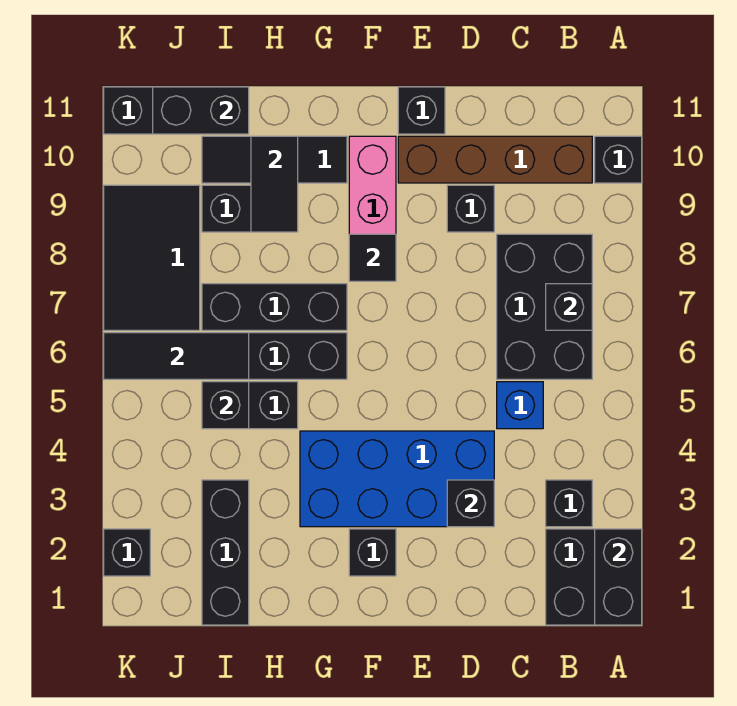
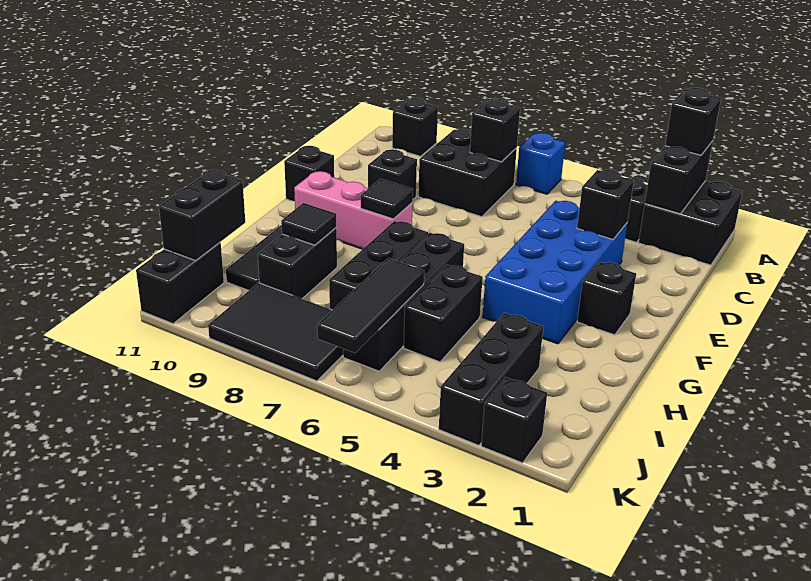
black 1x2 brick [595,529,642,625] -> black 1x2 brick turned to [645,141,713,214]
black 2x3 brick [497,234,592,379] -> black 2x2 brick [418,129,517,217]
brown 1x4 brick [398,136,592,183] -> none
blue 1x1 brick [497,382,543,429] -> blue 1x1 brick moved to [516,133,565,194]
black 1x2 tile [251,136,298,232] -> black 1x1 tile [281,203,336,245]
black 1x3 brick [202,480,249,625] -> black 1x3 brick turned to [439,313,543,446]
black 1x1 brick [202,382,249,429] -> black 1x1 brick moved to [665,88,721,155]

